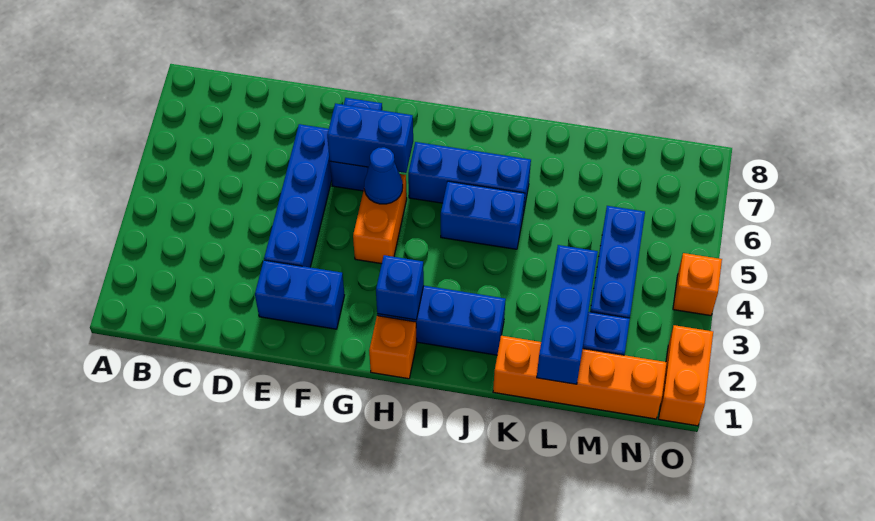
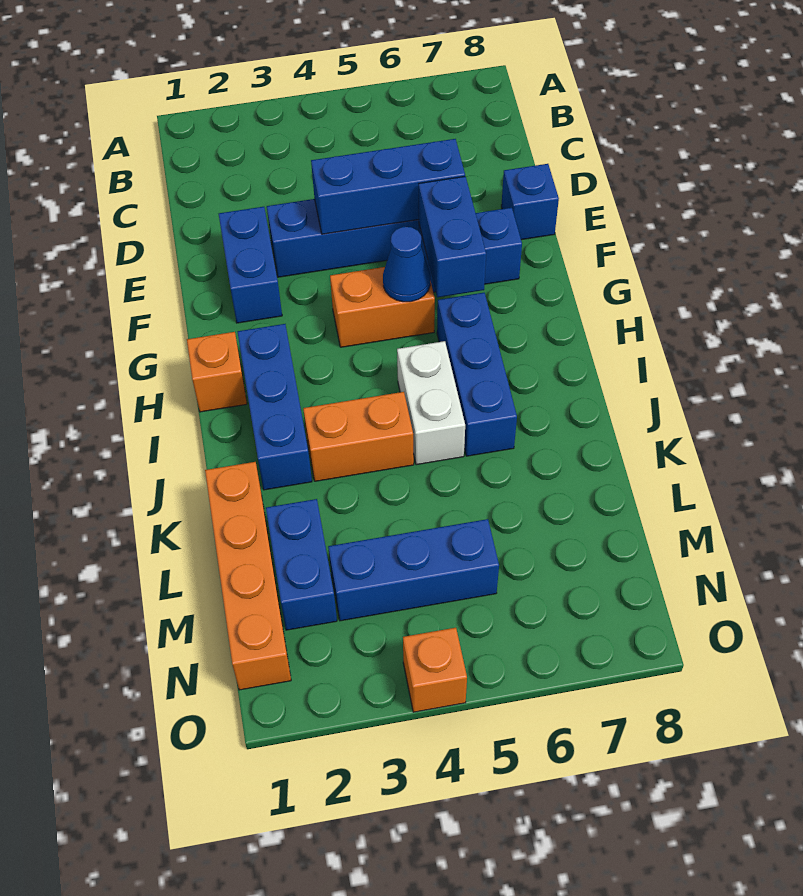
blue 1x1 brick [376,255,424,320] -> blue 1x1 brick moved to [501,164,559,240]
blue 1x2 brick [441,181,525,249] -> white 1x2 brick [397,341,465,465]
blue 1x3 brick [537,245,598,384] -> blue 1x3 brick moved to [311,139,465,234]
orange 1x2 brick [659,325,713,426] -> orange 1x2 brick moved to [303,392,414,481]

